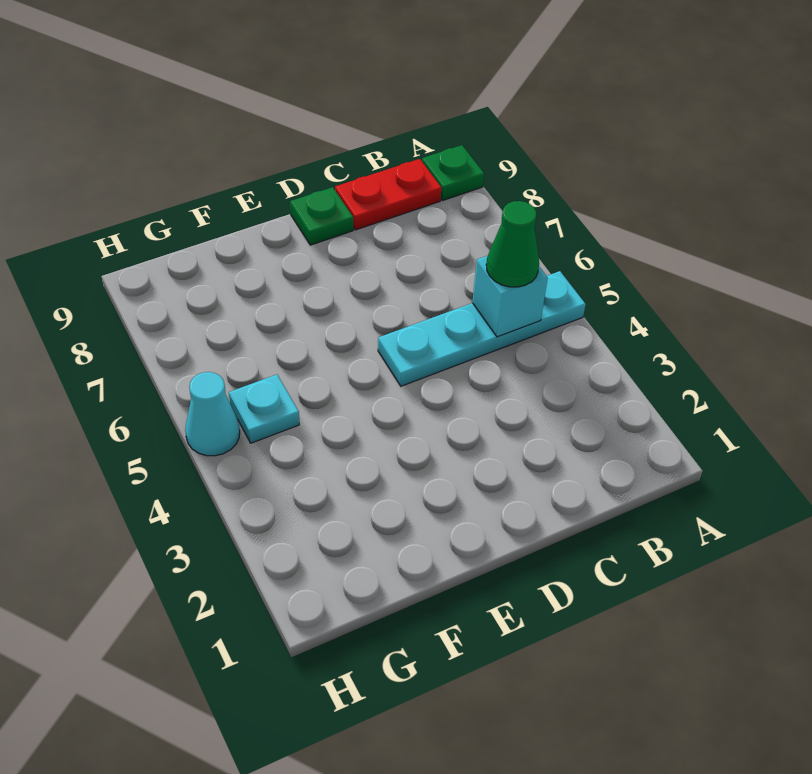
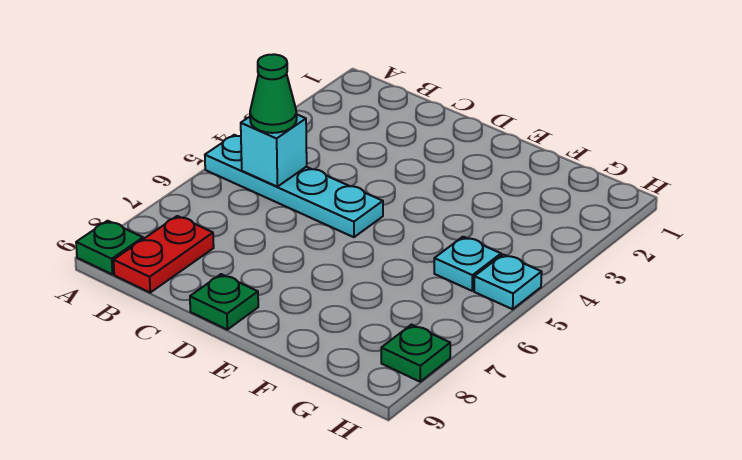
red 1x2 plate [335,159,441,230] -> red 1x2 plate turned to [114,216,214,292]
cyan 1x1 cone [185,372,240,456] -> cyan 1x1 plate [474,254,542,309]
none -> green 1x1 plate [381,325,450,382]

